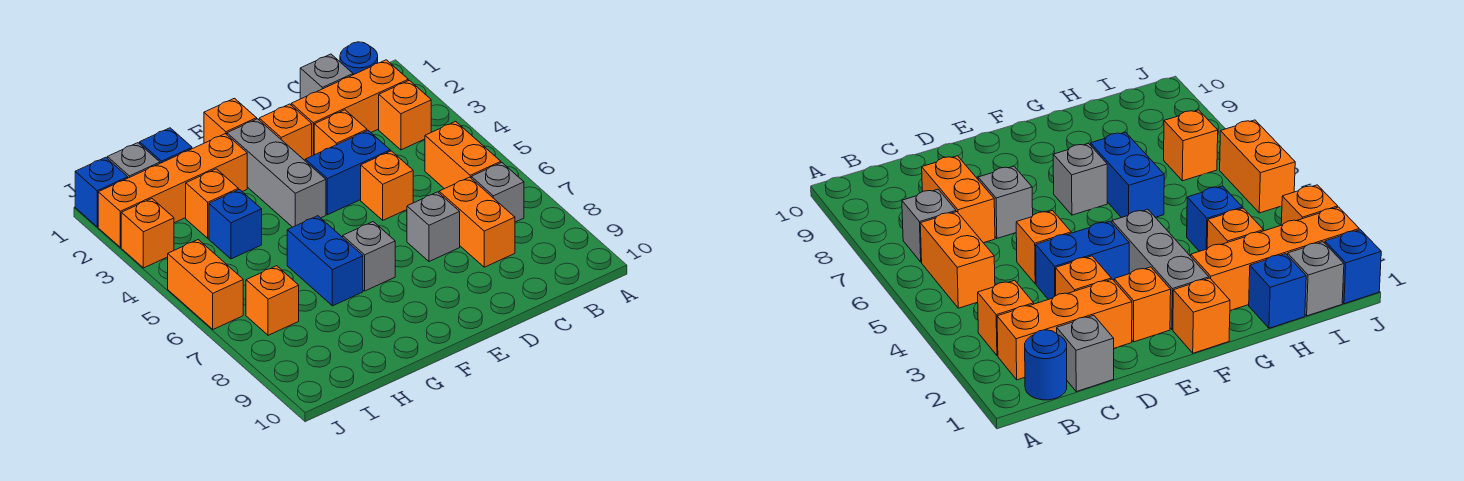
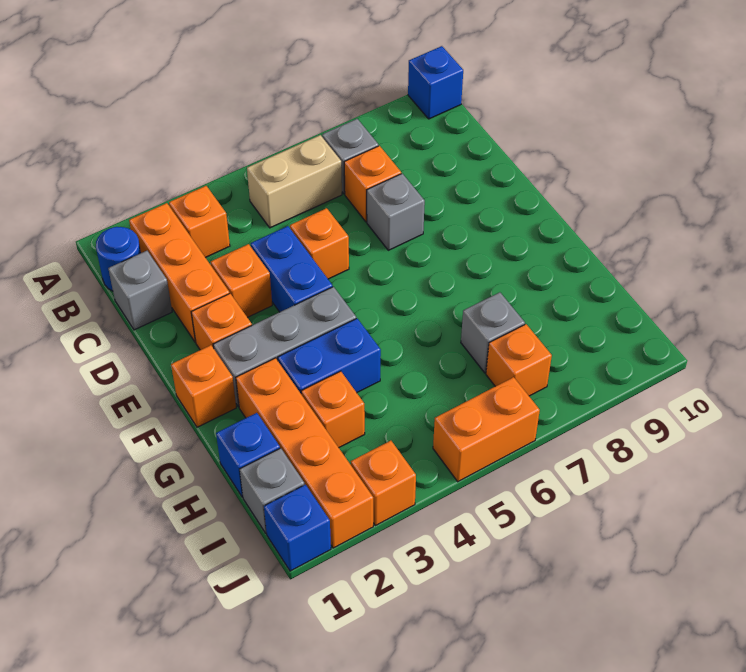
orange 1x2 brick [425,121,501,189] -> tan 1x2 brick [247,135,342,228]
orange 1x2 brick [439,177,515,267] -> orange 1x1 brick [344,146,401,222]
grey 1x1 brick [343,222,395,291] -> grey 1x1 brick moved to [461,292,525,373]
blue 1x2 brick [287,216,363,306] -> blue 1x2 brick moved to [278,318,381,395]
blue 1x1 brick [209,189,262,259] -> blue 1x1 brick moved to [408,46,463,119]

